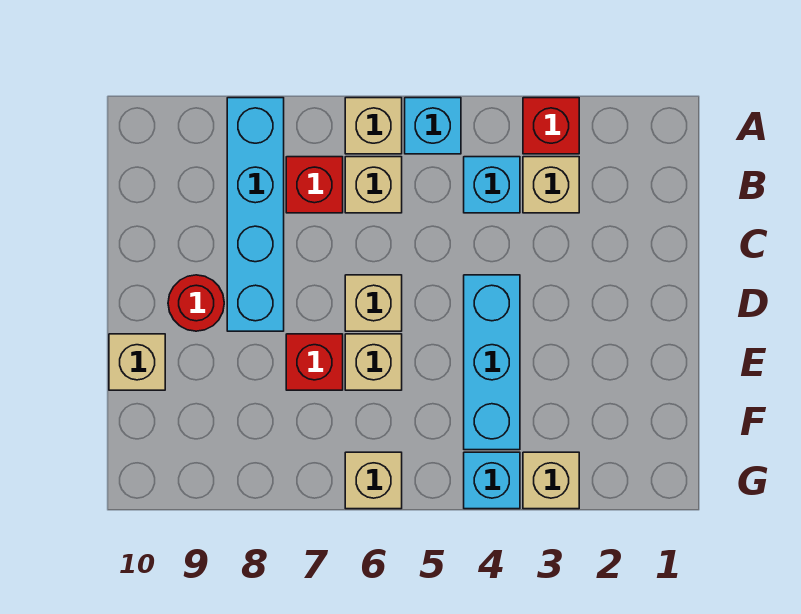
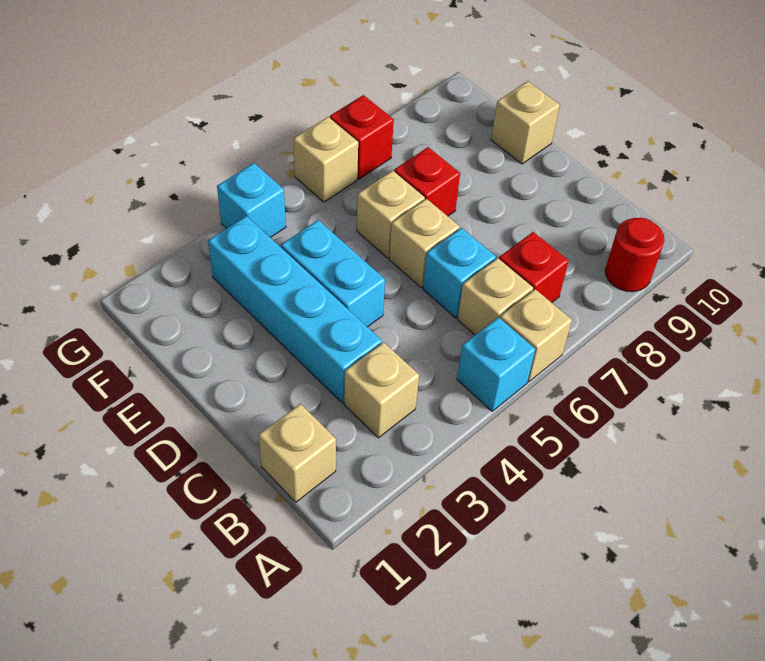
red 1x1 brick [523,98,579,154] -> red 1x1 brick moved to [330,95,394,179]
cyan 1x4 brick [227,98,284,331] -> cyan 1x4 brick moved to [208,216,382,403]
cyan 1x1 brick [464,157,520,213] -> cyan 1x1 brick moved to [423,228,496,318]
cyan 1x3 brick [464,275,520,450] -> cyan 1x2 brick [281,220,385,327]
red 1x1 round brick [168,275,224,331] -> red 1x1 round brick moved to [605,218,664,292]
tan 1x1 brick [523,452,579,509] -> tan 1x1 brick moved to [259,404,336,502]

